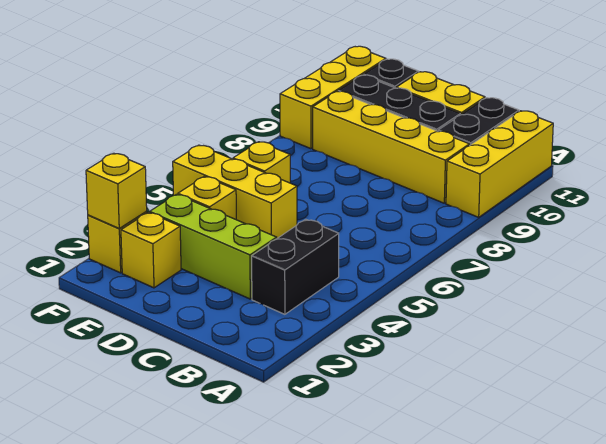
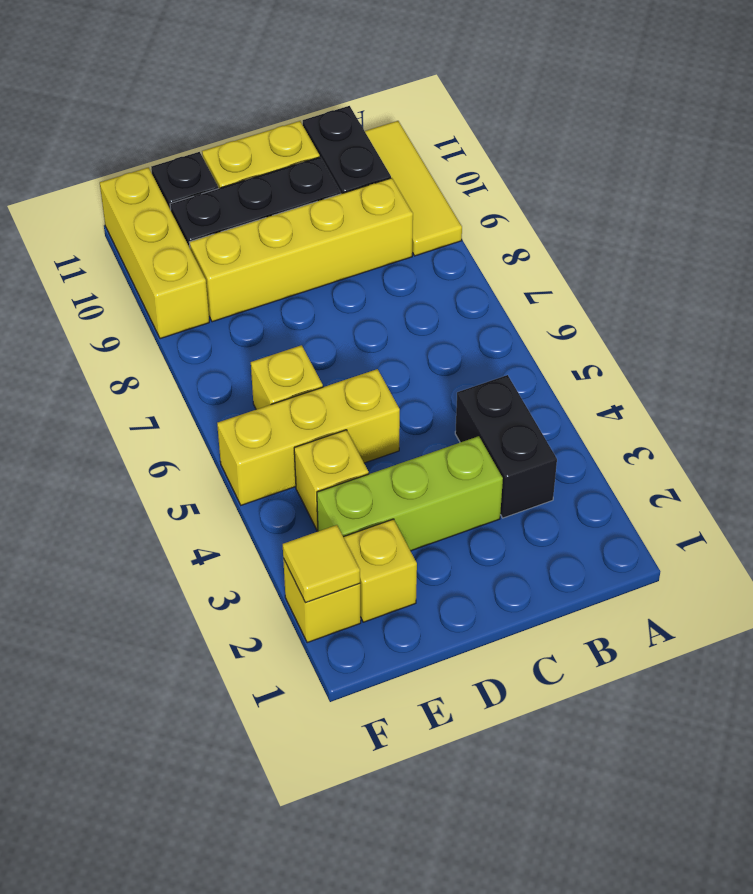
yellow 1x3 brick [446,111,553,217] -> yellow 1x3 tile [365,121,462,256]
yellow 1x1 brick [86,153,147,229] -> yellow 1x1 tile [283,525,360,603]

